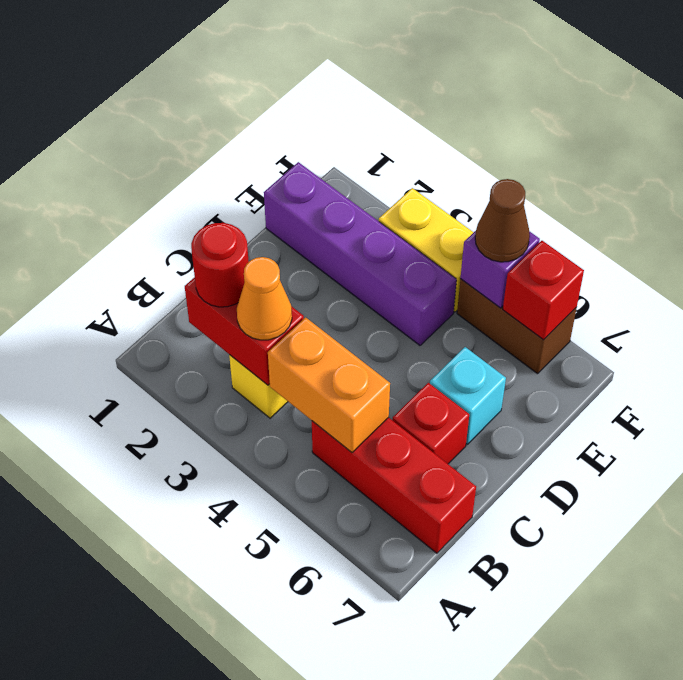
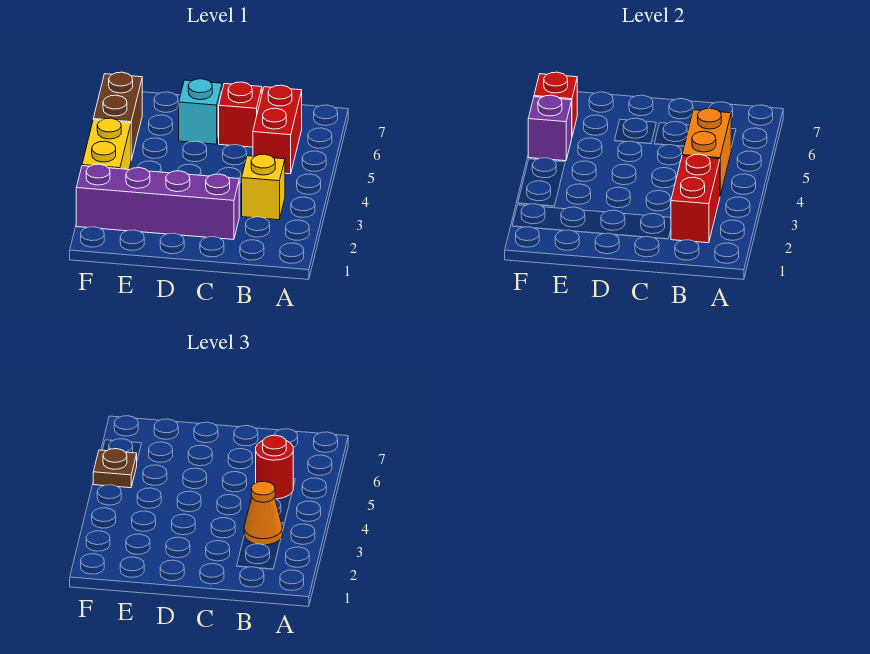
red 1x1 round brick [191,223,249,307] -> red 1x1 round brick moved to [256,435,293,499]
red 1x3 brick [312,417,476,553] -> red 1x2 brick [253,85,302,174]
purple 1x4 brick [264,162,457,345] -> purple 1x4 brick turned to [76,164,239,240]
brown 1x1 cone [475,179,530,262] -> brown 1x1 plate [93,449,137,488]

